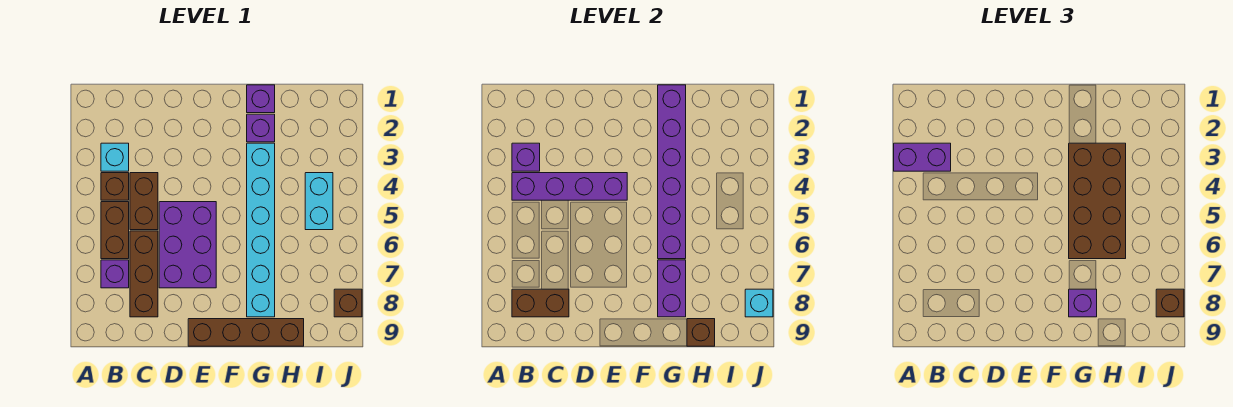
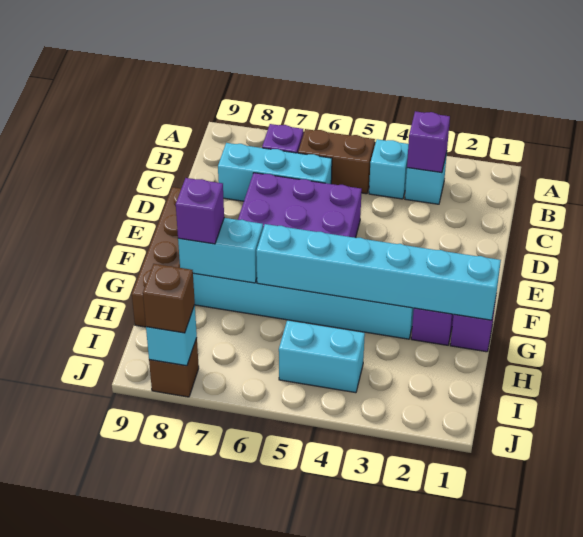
purple 1x2 brick [894,143,951,171] -> none
brown 1x1 brick [101,173,129,200] -> cyan 1x1 brick [369,139,408,199]
purple 1x4 brick [512,173,627,200] -> none
brown 1x2 brick [512,289,569,317] -> none
brown 1x2 brick [130,173,158,230] -> none
brown 1x3 brick [130,231,158,317] -> cyan 1x3 brick [218,143,332,201]
purple 1x6 brick [658,85,686,259] -> cyan 1x6 brick [256,224,501,320]
brown 2x4 brick [1069,143,1126,259] -> none
purple 1x2 brick [658,260,686,317] -> cyan 1x2 brick [178,218,263,283]
brown 1x1 brick [687,319,715,346] -> none

